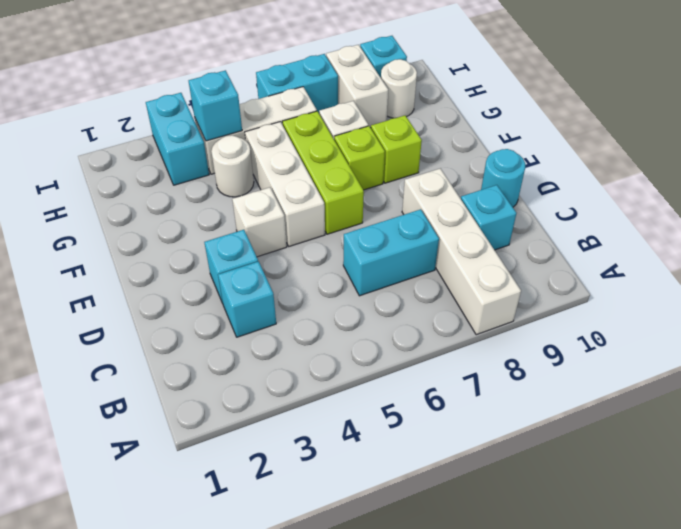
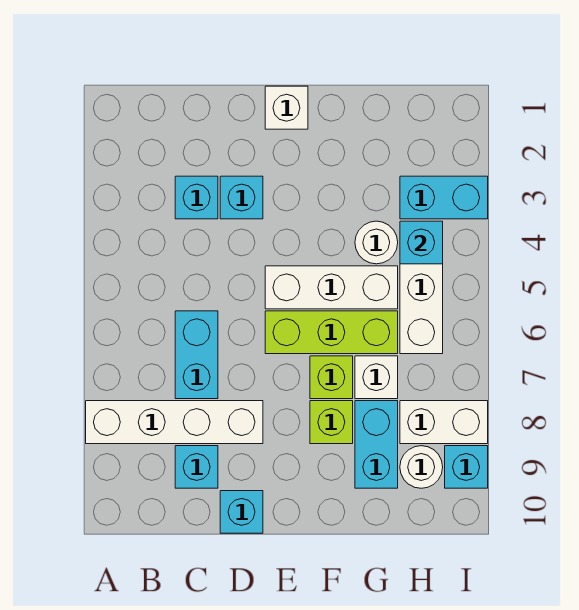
cyan 1x1 round brick [481,149,525,207] -> cyan 1x1 brick [220,491,263,533]
white 1x1 brick [232,187,287,257] -> white 1x1 brick moved to [265,86,308,129]
cyan 1x2 brick [256,54,338,113] -> cyan 1x2 brick moved to [355,401,398,488]

